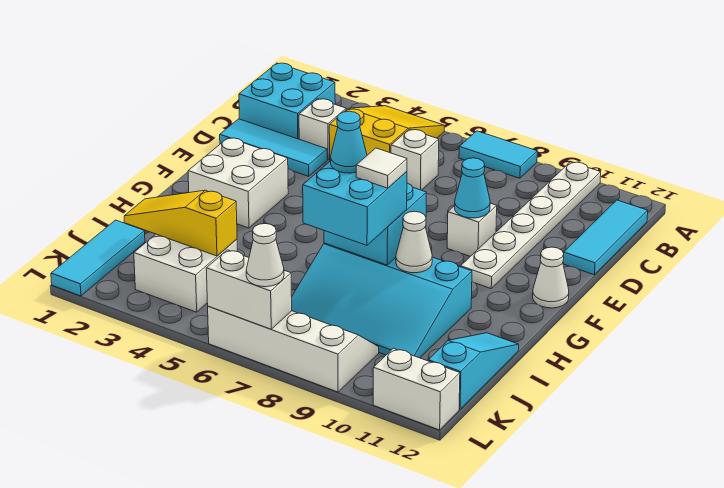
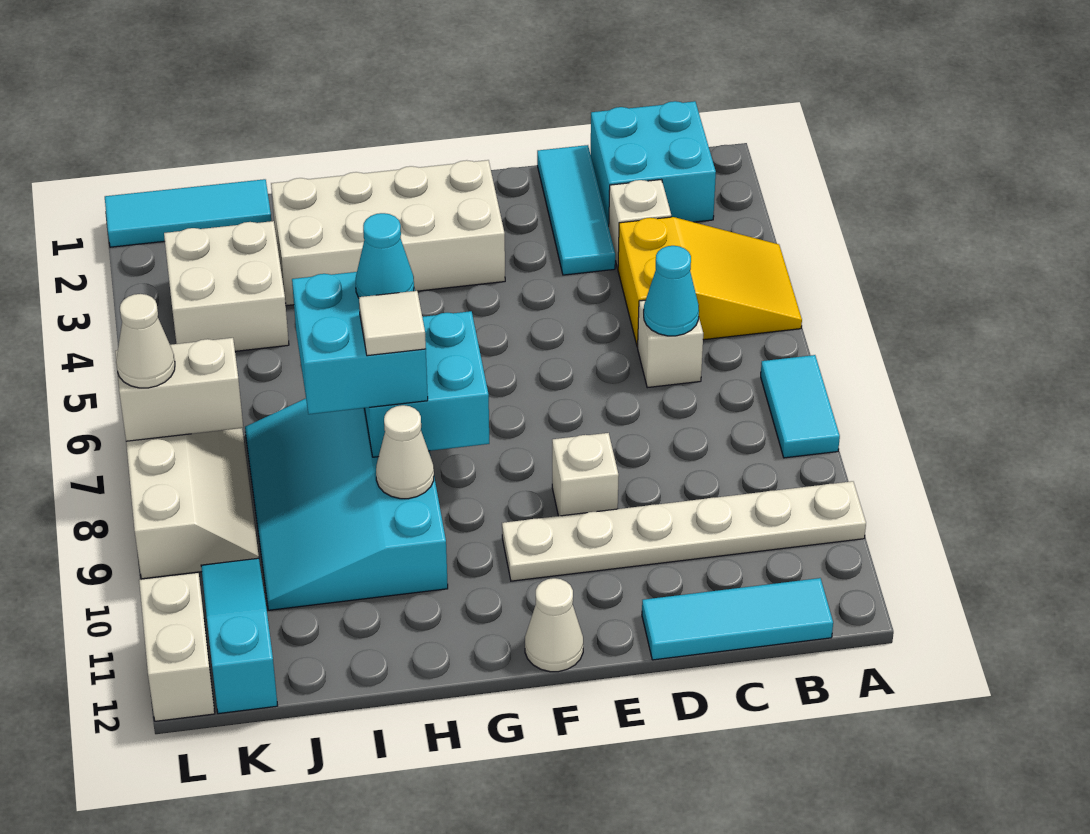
cyan 1x1 cone [455,158,490,218] -> cyan 1x1 cone moved to [644,246,699,336]
white 2x2 brick [188,138,288,228] -> white 2x4 brick [271,160,505,306]
cyan 1x3 slope [428,333,519,409] -> cyan 1x3 slope turned to [201,558,278,714]
yellow 1x3 slope [124,190,237,256] -> none
white 1x2 brick [206,250,292,329] -> white 1x2 brick turned to [115,338,243,441]

